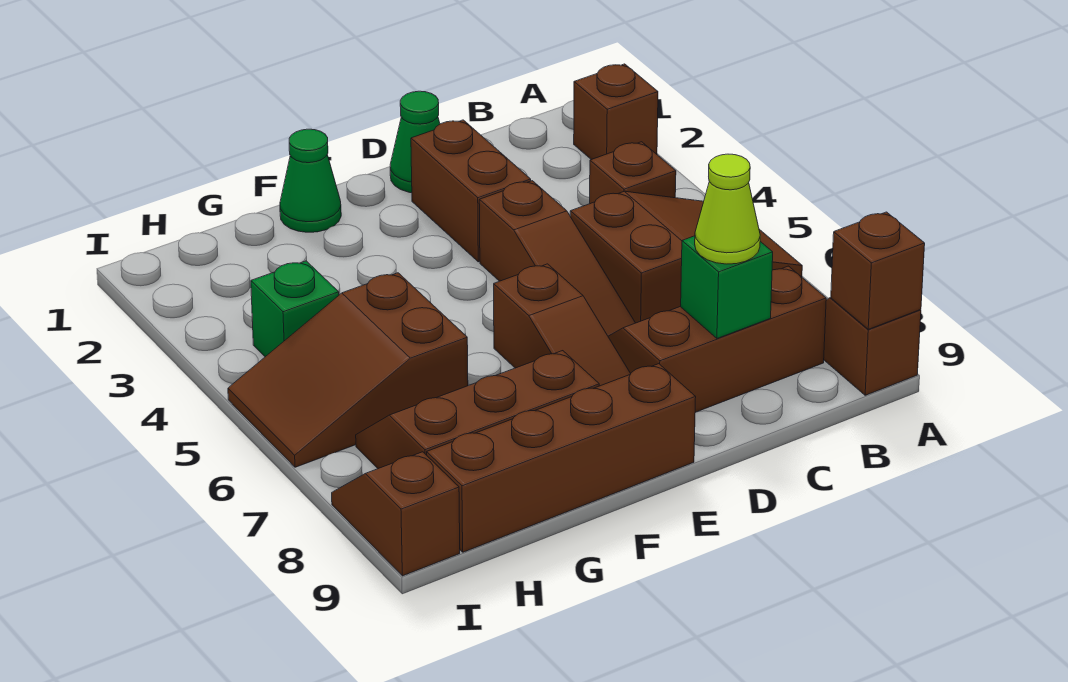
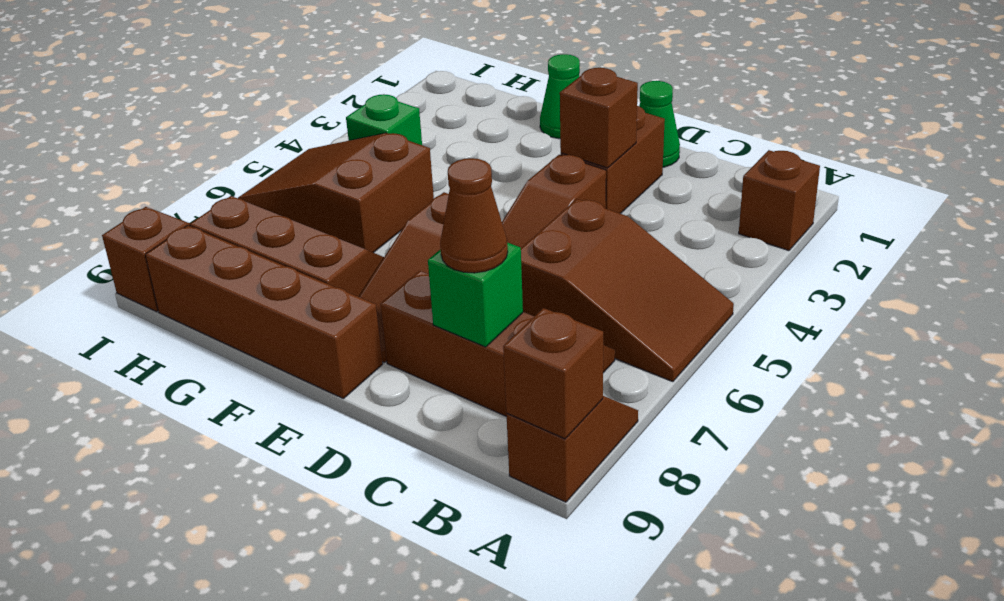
brown 1x1 brick [590,142,676,204] -> brown 1x1 brick moved to [560,68,638,168]
lime 1x1 cone [695,154,760,264] -> brown 1x1 cone [440,158,508,273]

